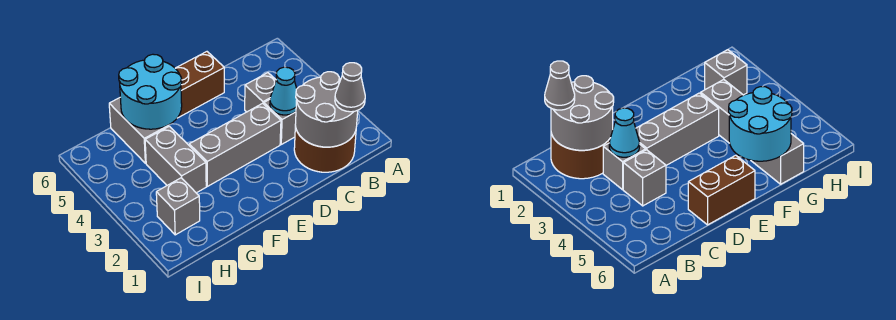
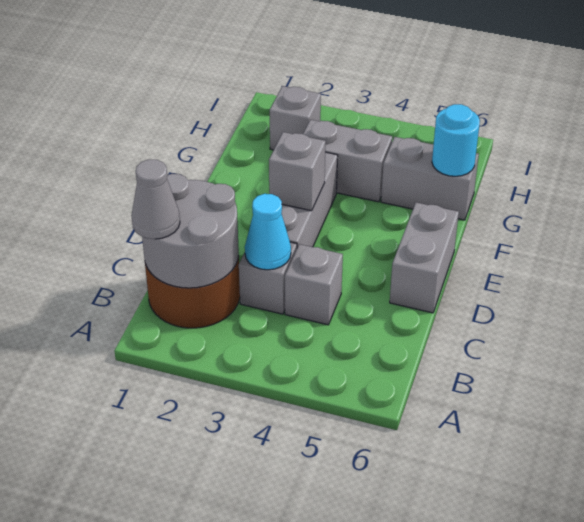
brown 1x2 brick [175,52,224,118] -> grey 1x2 brick [390,203,459,313]
none -> grey 1x1 brick [269,132,326,211]
cyan 2x2 round brick [119,54,182,129] -> cyan 1x1 round brick [432,104,480,176]

